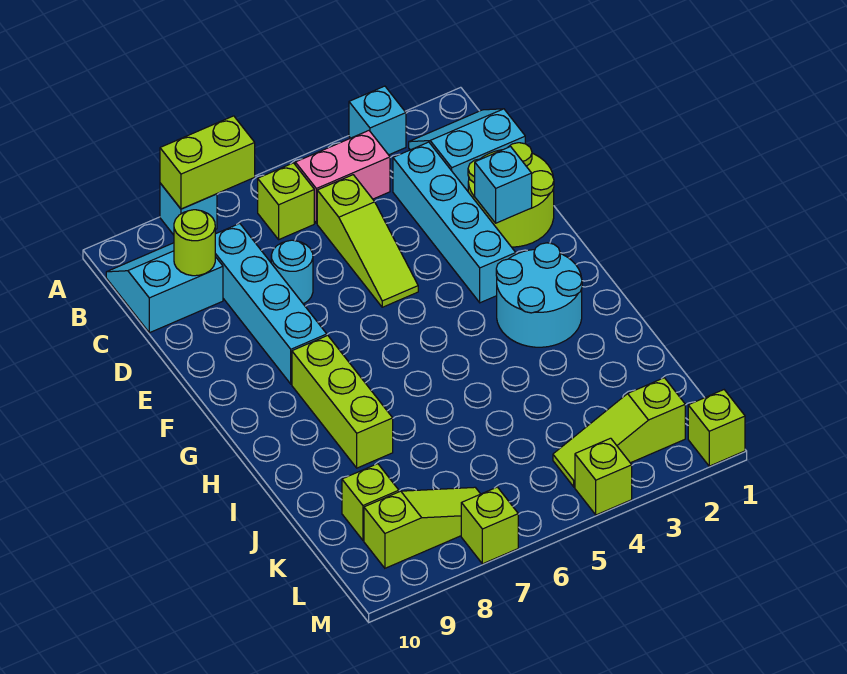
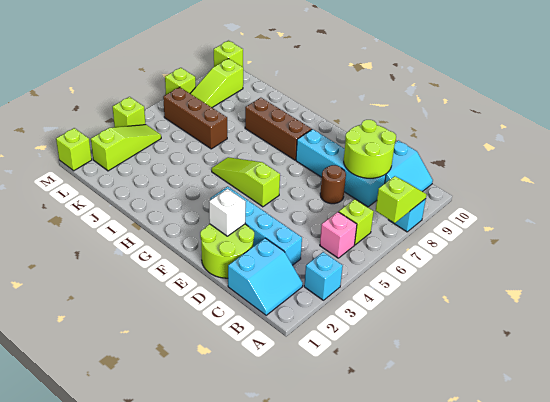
lime 1x2 brick [160,116,255,209] -> lime 1x2 slope [376,176,427,223]
pink 1x2 brick [295,131,390,223] -> pink 1x1 brick [320,212,357,258]
lime 1x3 slope [317,175,418,307] -> lime 1x3 slope moved to [212,157,280,207]
lime 1x1 round brick [174,210,215,276] -> lime 2x2 round brick [344,120,396,178]
cyan 1x1 round brick [271,240,313,304] -> brown 1x1 round brick [320,165,346,204]
cyan 1x1 brick [475,147,532,223] -> white 1x1 brick [209,189,246,236]
cyan 2x2 round brick [496,243,582,347] -> none
lime 1x3 brick [292,335,393,468] -> brown 1x3 brick [245,98,312,160]
none -> brown 1x3 brick [163,87,227,149]
lime 1x1 brick [342,464,399,540] -> lime 1x1 brick moved to [214,41,243,67]

